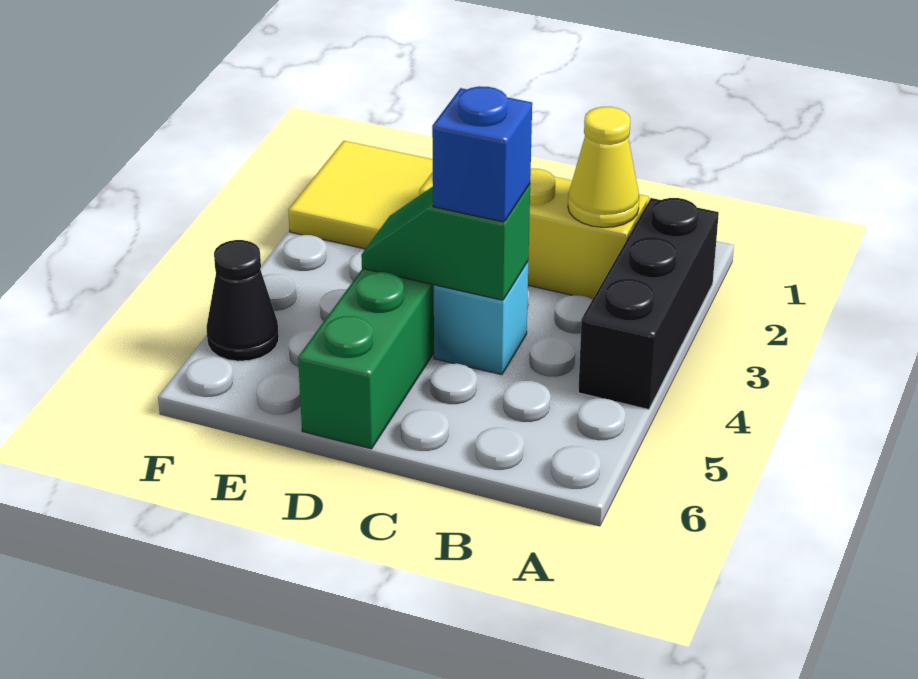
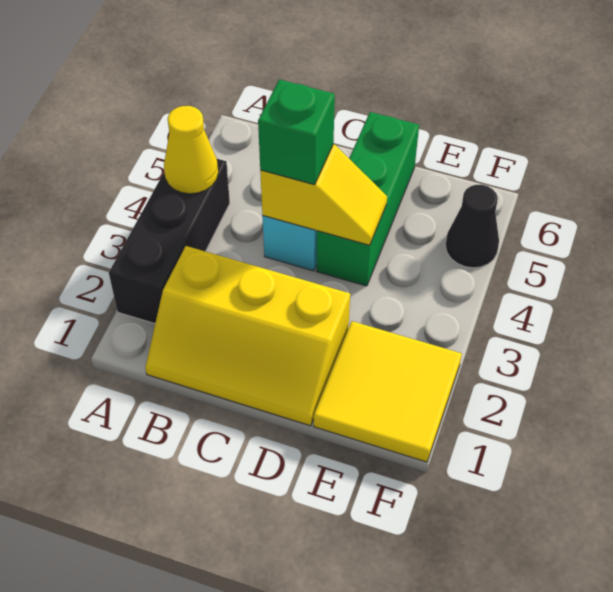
yellow 1x1 cone [568,107,639,227] -> yellow 1x1 cone moved to [164,106,218,194]
green 1x2 slope [361,184,530,300] -> yellow 1x2 slope [260,144,387,245]
blue 1x1 brick [432,86,532,222] -> green 1x1 brick [258,80,335,185]

